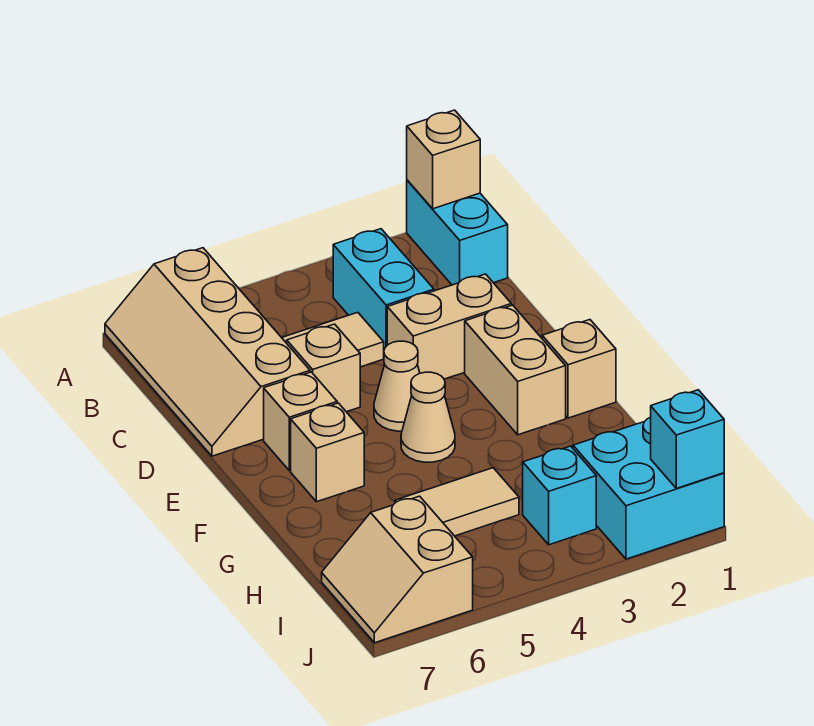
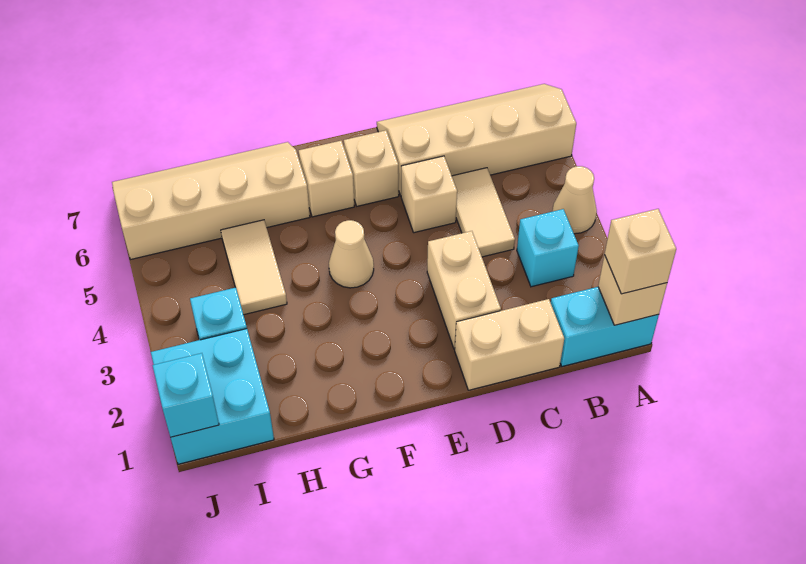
cyan 1x2 brick [333,229,434,349] -> cyan 1x1 brick [517,209,579,287]
tan 1x2 brick [465,305,566,435] -> tan 1x2 brick moved to [455,299,564,390]
tan 1x1 cone [374,341,420,431] -> tan 1x1 cone moved to [552,166,597,234]
tan 1x1 brick [542,320,616,418] -> tan 1x1 brick moved to [605,209,676,294]
tan 2x2 slope [322,496,473,643] -> tan 2x4 slope [112,142,310,259]

